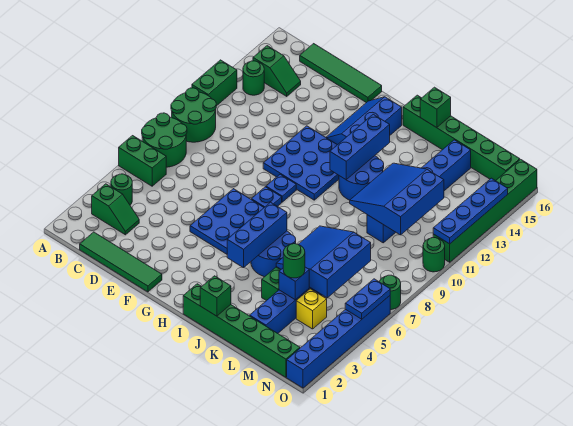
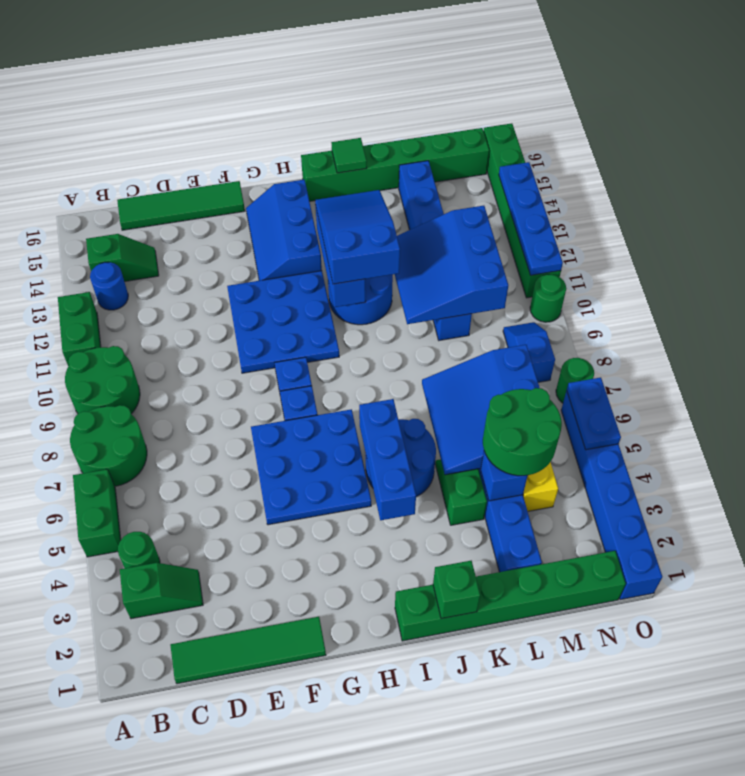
green 1x2 brick [119,136,166,186] -> green 1x2 brick turned to [73,469,121,557]
green 1x1 round brick [243,61,264,95] -> blue 1x1 round brick [90,262,128,310]
none -> blue 2x3 slope [315,190,400,284]
green 1x1 brick [420,87,451,128] -> green 1x1 tile [331,138,367,173]
green 1x1 round brick [283,244,305,278] -> green 2x2 round brick [483,388,562,476]
none -> blue 1x2 slope [503,322,555,382]

